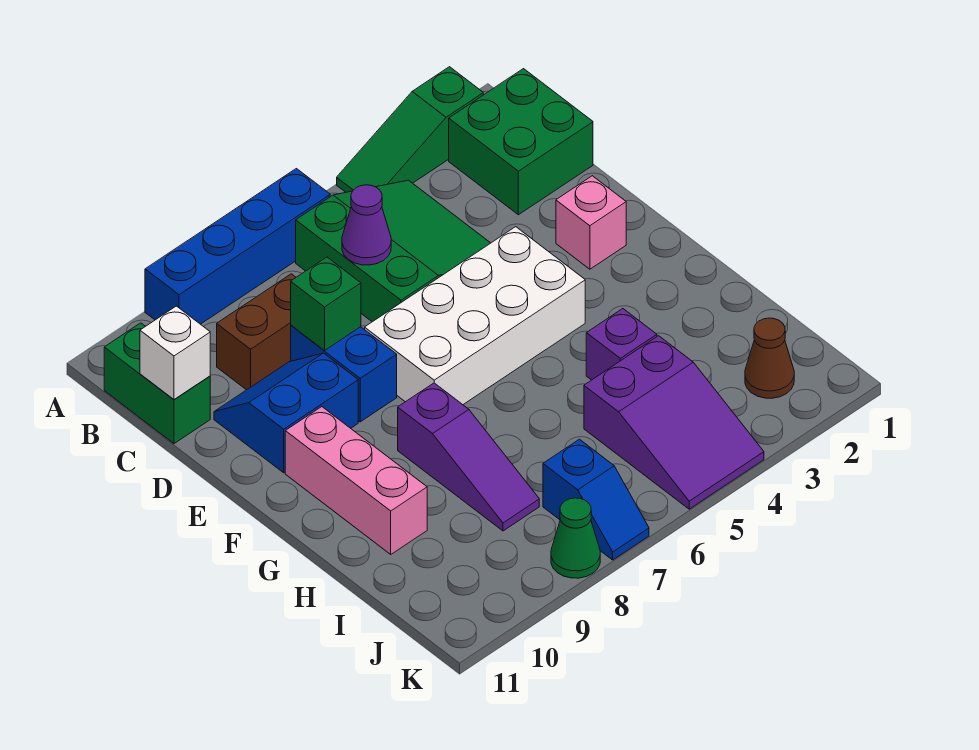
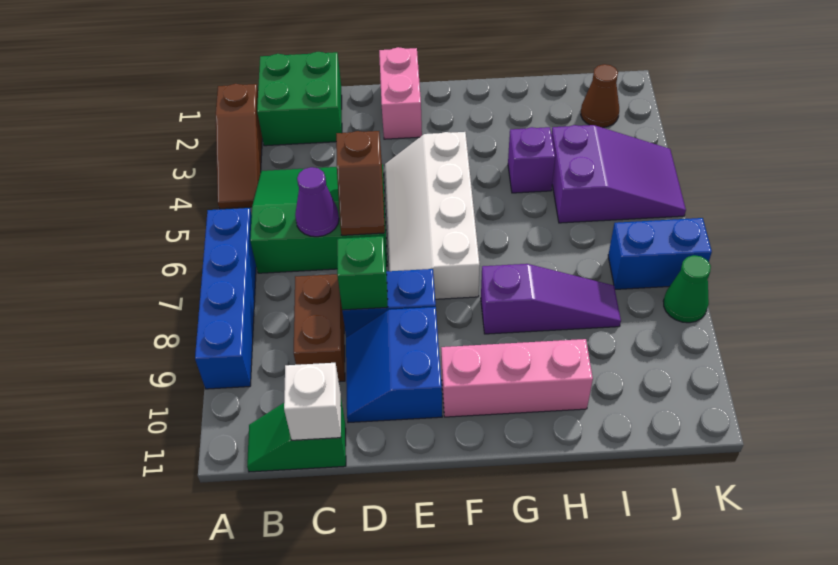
green 1x3 slope [337,67,483,192] -> brown 1x3 slope [216,84,262,209]
green 1x2 brick [104,323,210,444] -> green 1x2 slope [247,400,346,472]
none -> brown 1x2 slope [336,131,385,235]
pink 1x1 brick [556,176,626,269] -> pink 1x2 brick [379,47,422,139]
white 2x4 brick [365,227,585,405] -> white 2x4 slope [385,132,480,299]
blue 1x2 slope [543,439,649,560] -> blue 1x2 brick [608,218,712,289]

